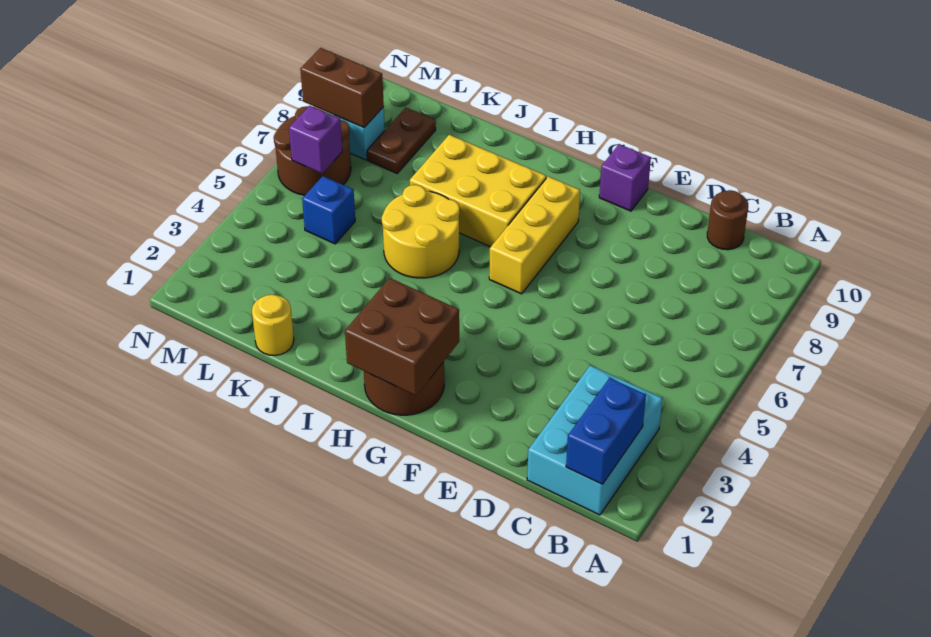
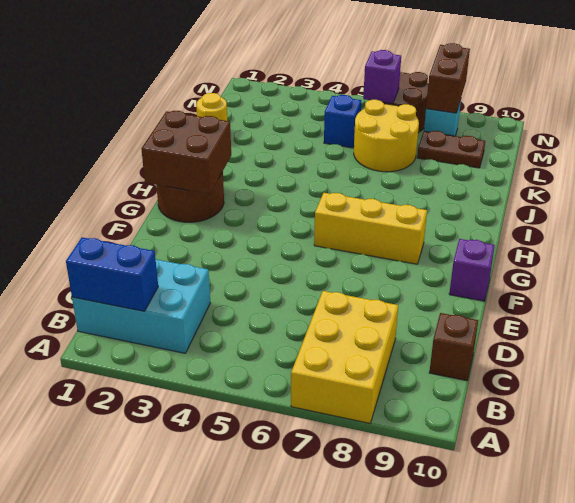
brown 1x1 round brick [707,190,748,250] -> brown 1x1 brick [429,313,478,381]
yellow 2x3 brick [410,135,546,247] -> yellow 2x3 brick moved to [291,291,398,423]
yellow 2x2 round brick [382,185,460,278] -> yellow 2x2 round brick moved to [354,100,419,172]

